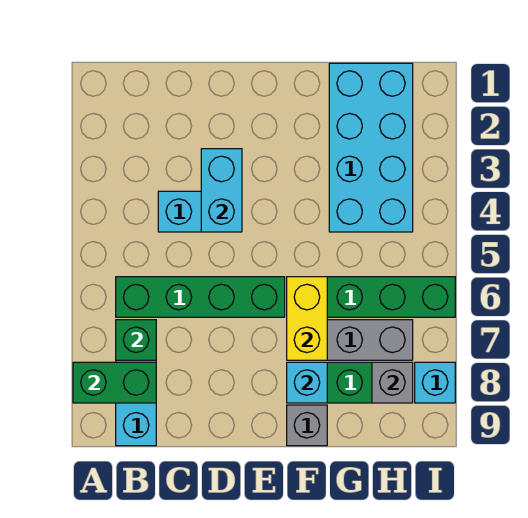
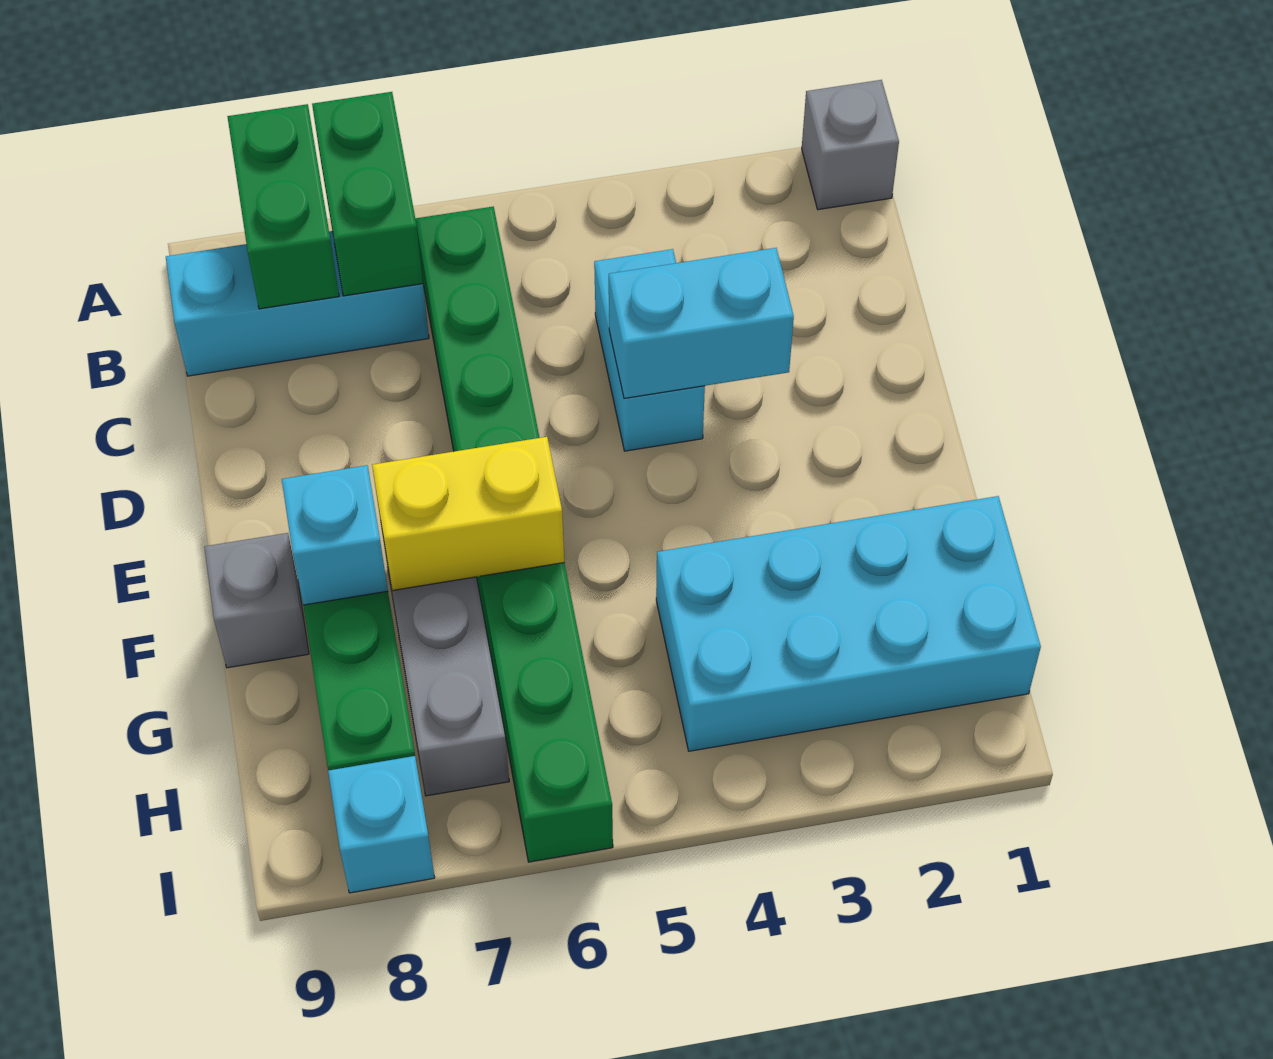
green 1x1 brick [116,320,156,360] -> green 1x2 brick [312,92,423,296]
grey 1x1 brick [372,362,413,403] -> grey 1x1 brick moved to [802,80,899,210]

